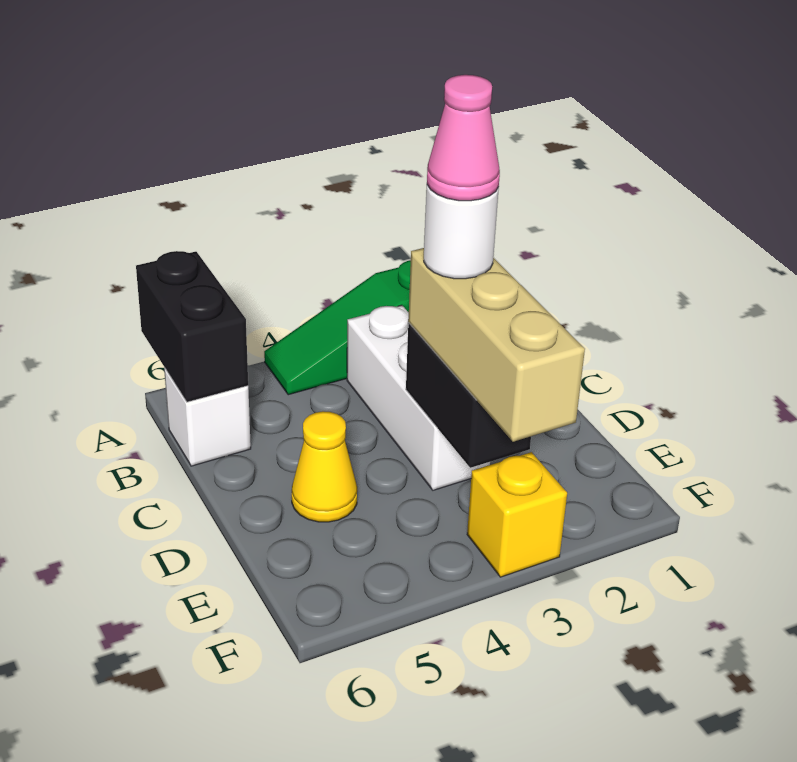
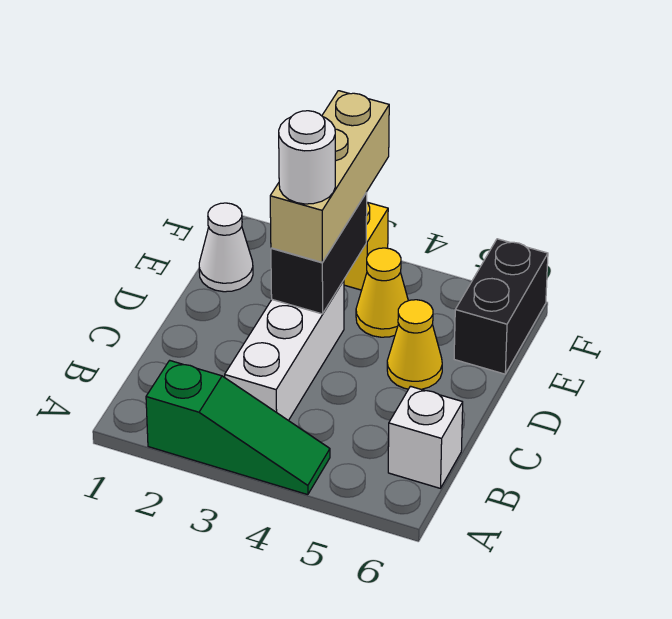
black 1x2 brick [136,251,248,402] -> black 1x2 brick moved to [454,239,548,374]
pink 1x1 cone [427,75,500,201] -> none
none -> white 1x1 cone [199,203,253,292]
none -> yellow 1x1 cone [356,248,408,337]

